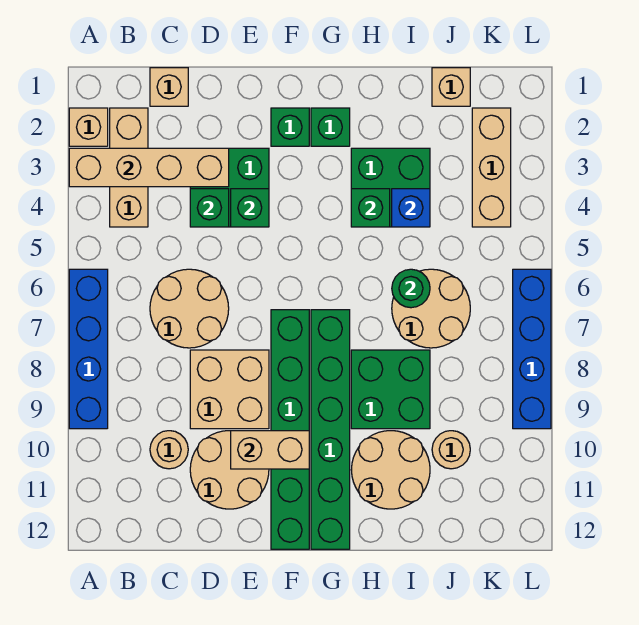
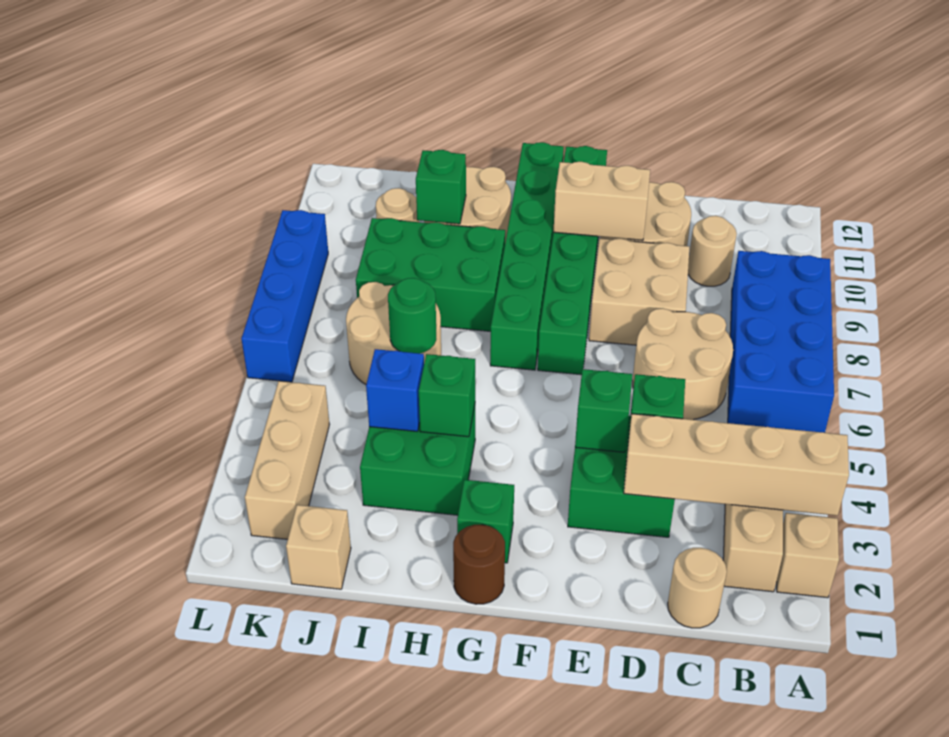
blue 1x4 brick [69,269,108,429] -> blue 2x4 brick [728,251,834,433]
tan 1x1 brick [150,68,188,106] -> tan 1x1 round brick [668,548,727,628]
green 1x1 brick [271,108,309,146] -> green 1x1 brick moved to [416,150,466,224]
none -> brown 1x1 round brick [453,525,505,604]
green 2x2 brick [351,350,430,429] -> green 2x3 brick [356,218,505,331]

